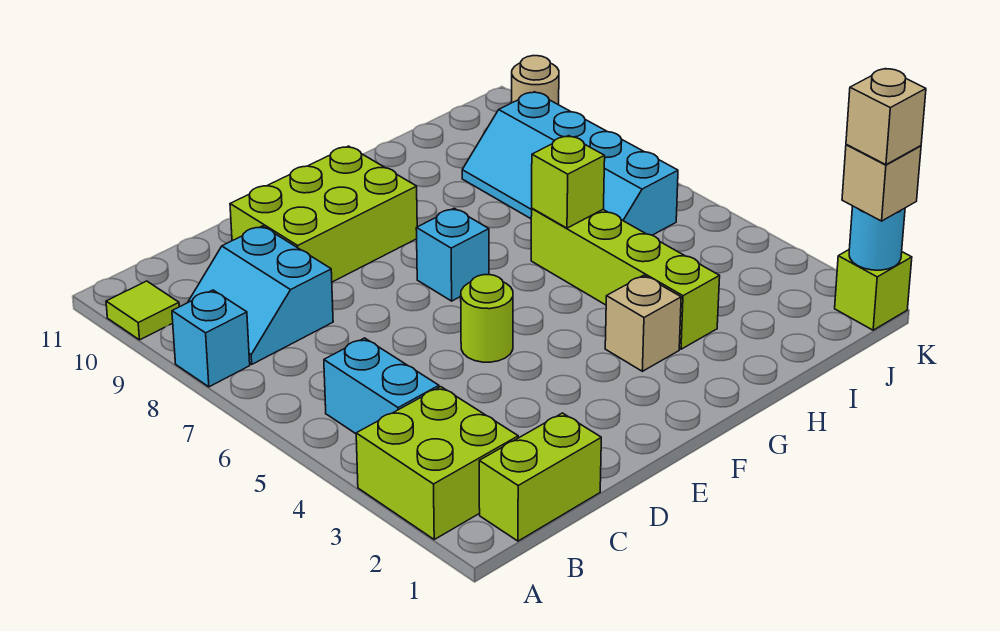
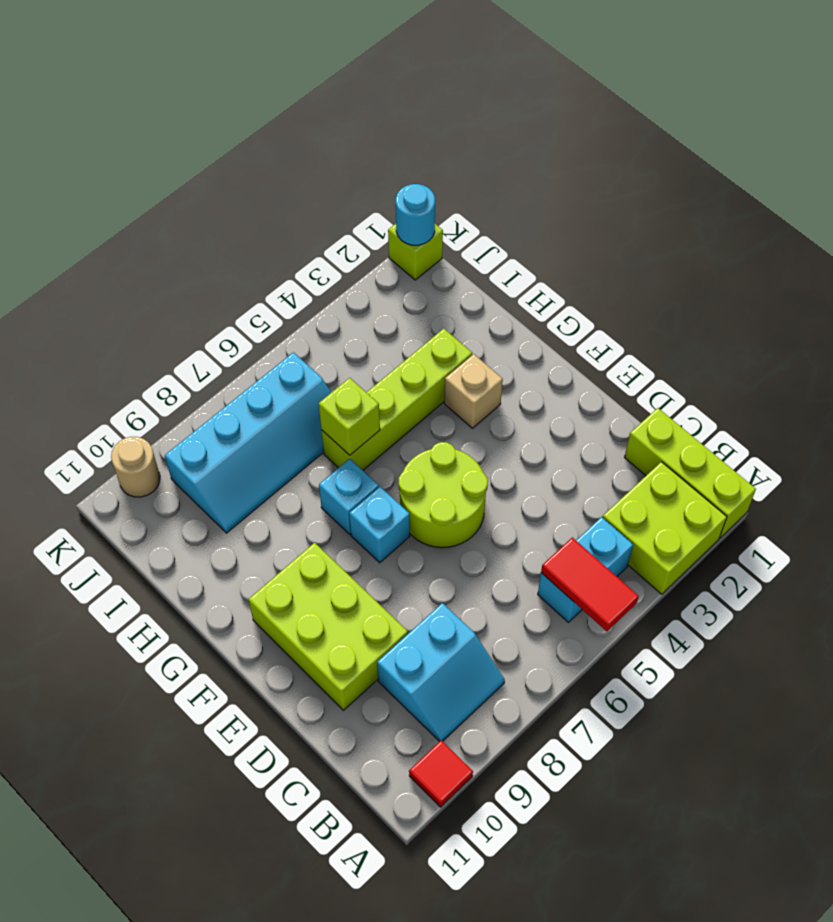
none -> red 1x2 tile [541,537,639,631]
cyan 1x1 brick [172,290,250,387] -> cyan 1x1 brick moved to [319,459,379,534]
lime 1x1 tile [106,281,179,340] -> red 1x1 tile [409,740,473,807]
lime 1x2 brick [479,413,601,541] -> lime 1x3 brick [624,408,756,538]
lime 1x1 round brick [461,275,513,362] -> lime 2x2 round brick [399,442,488,548]
tan 1x1 brick [842,145,921,221] -> none
tan 1x1 brick [846,69,926,165] -> none

